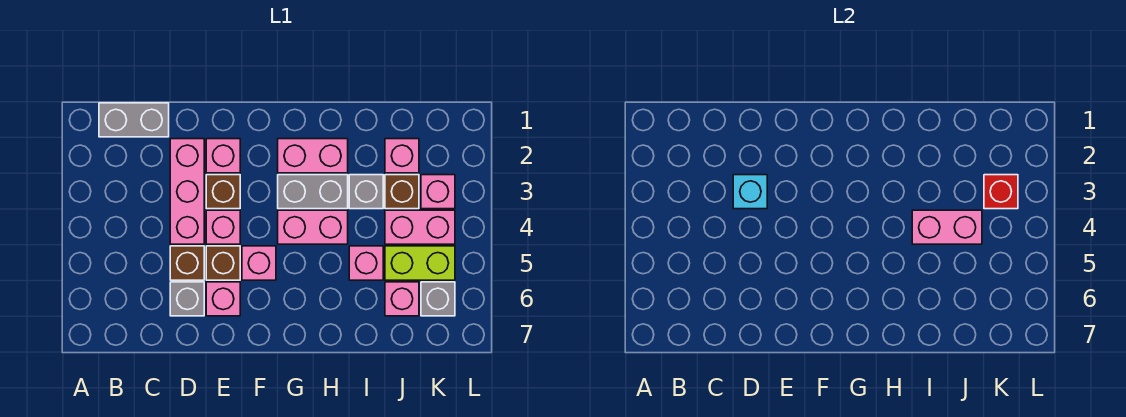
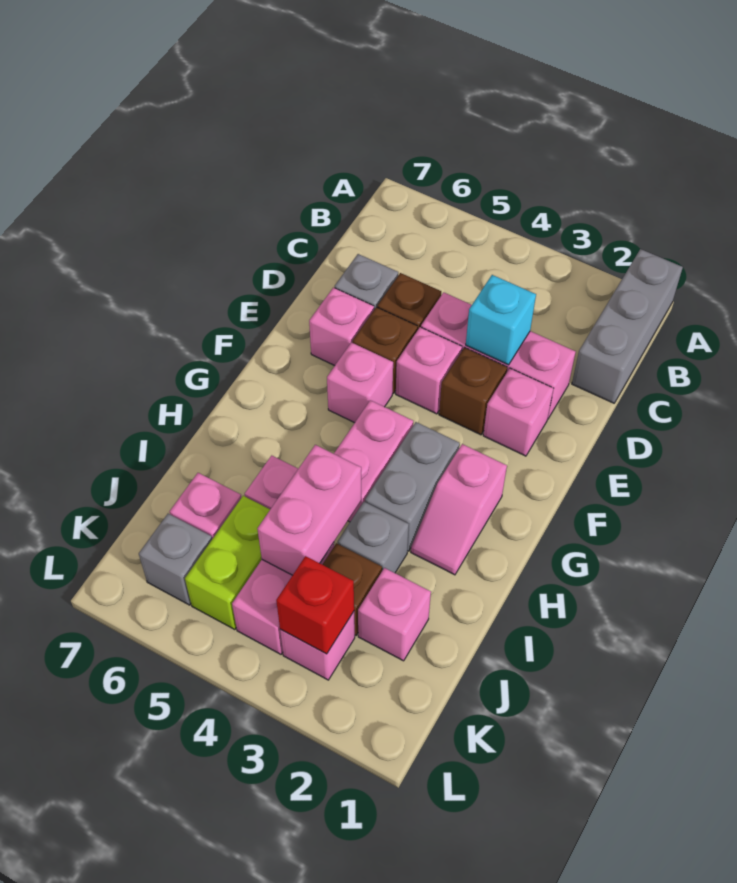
grey 1x2 brick [99,103,169,137] -> grey 1x3 brick [572,249,683,403]
pink 1x2 brick [278,139,348,173] -> pink 1x2 slope [411,444,507,575]

